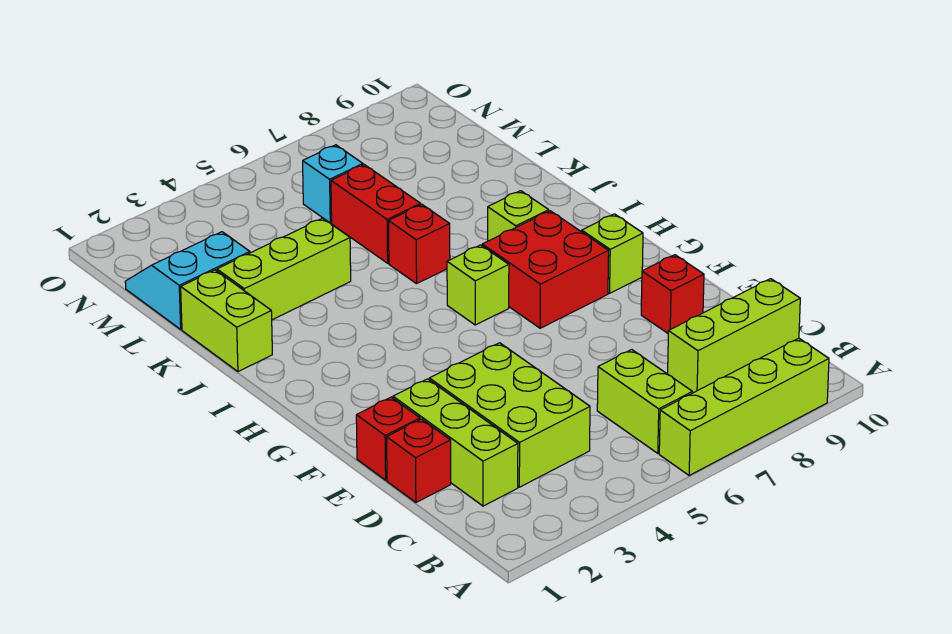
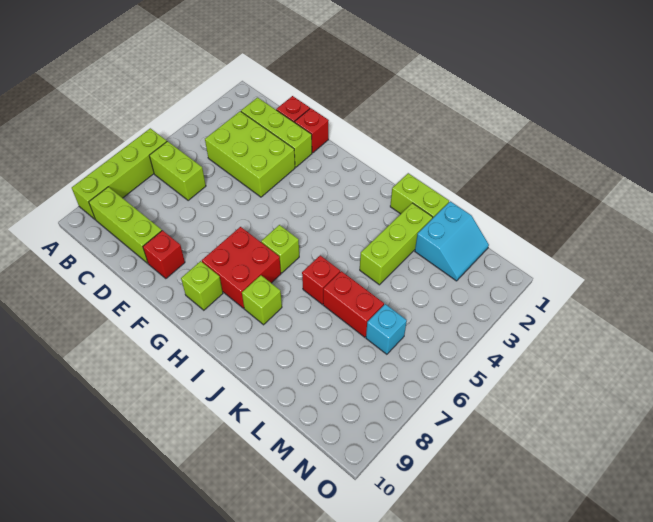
lime 1x3 brick [668,279,800,393] -> lime 1x3 brick turned to [89,187,162,263]

